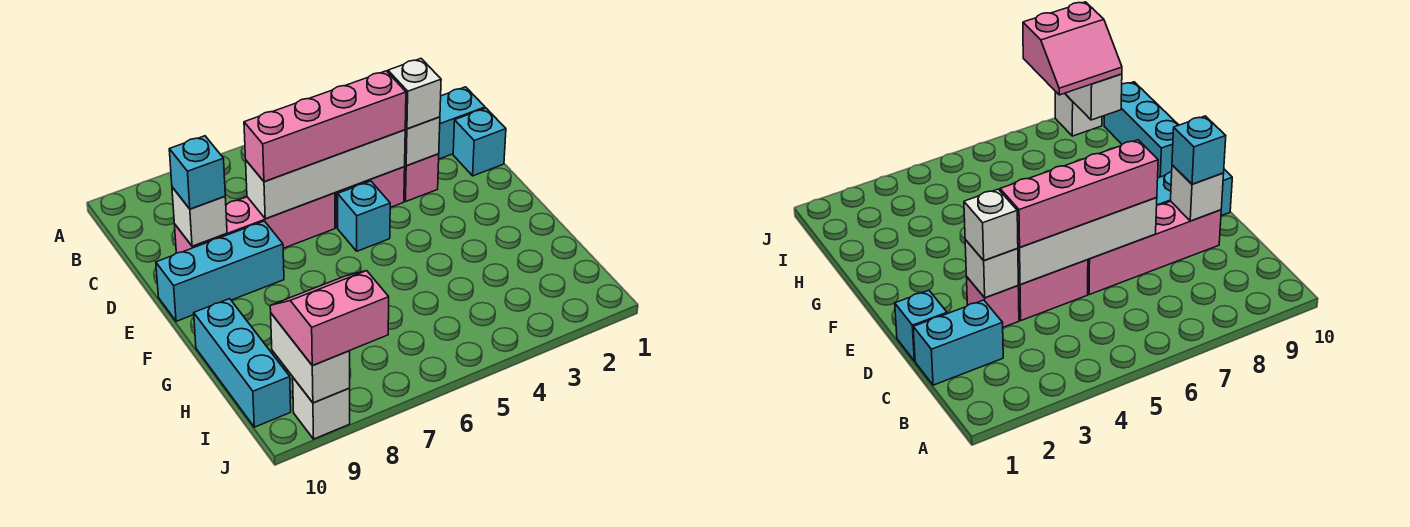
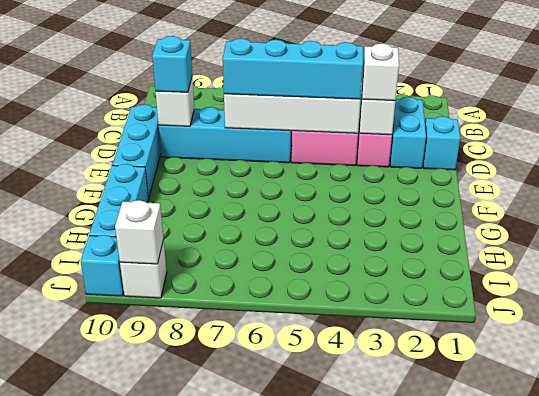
cyan 1x2 brick [439,87,485,159] -> cyan 1x2 brick turned to [390,97,426,168]
pink 1x4 brick [244,71,406,182] -> cyan 1x4 brick [223,39,363,99]
pink 1x4 brick [174,193,335,253] -> cyan 1x4 brick [159,107,292,163]
cyan 1x1 brick [338,181,390,251] -> cyan 1x1 brick moved to [81,235,124,296]
cyan 1x3 brick [156,221,284,321] -> cyan 1x3 brick turned to [112,104,161,198]
pink 2x2 slope [270,271,389,366] -> none
white 1x2 brick [271,314,350,403] -> white 1x1 brick [115,200,164,264]

